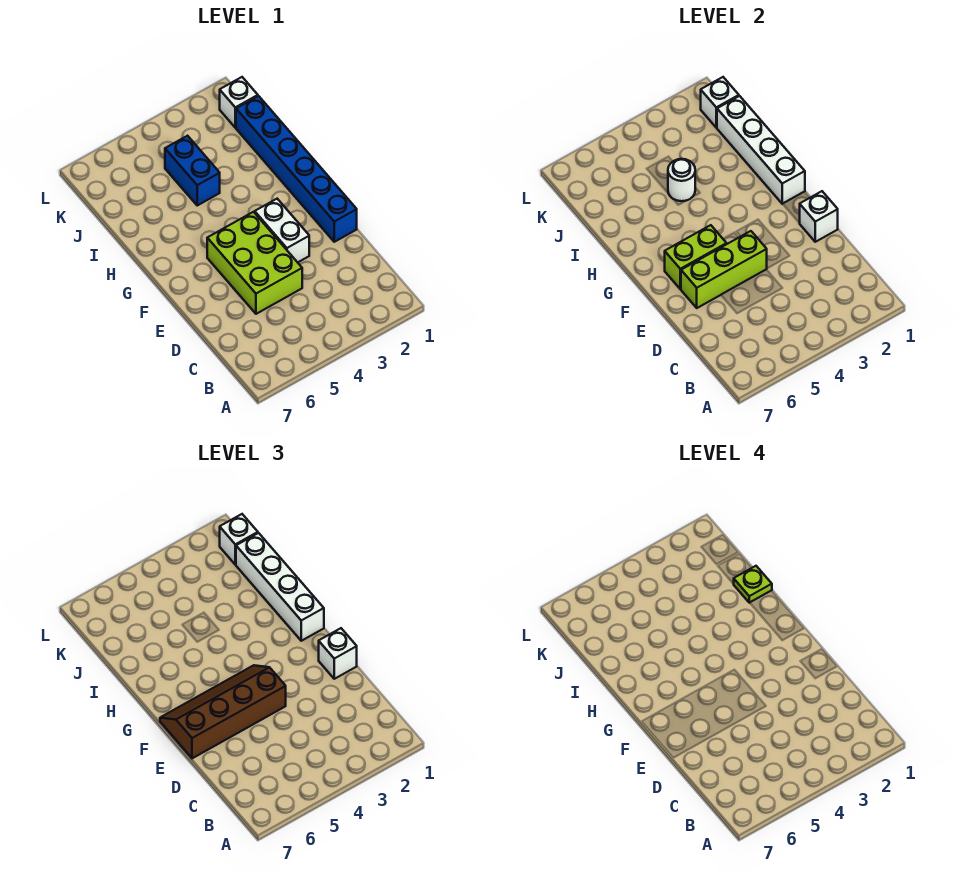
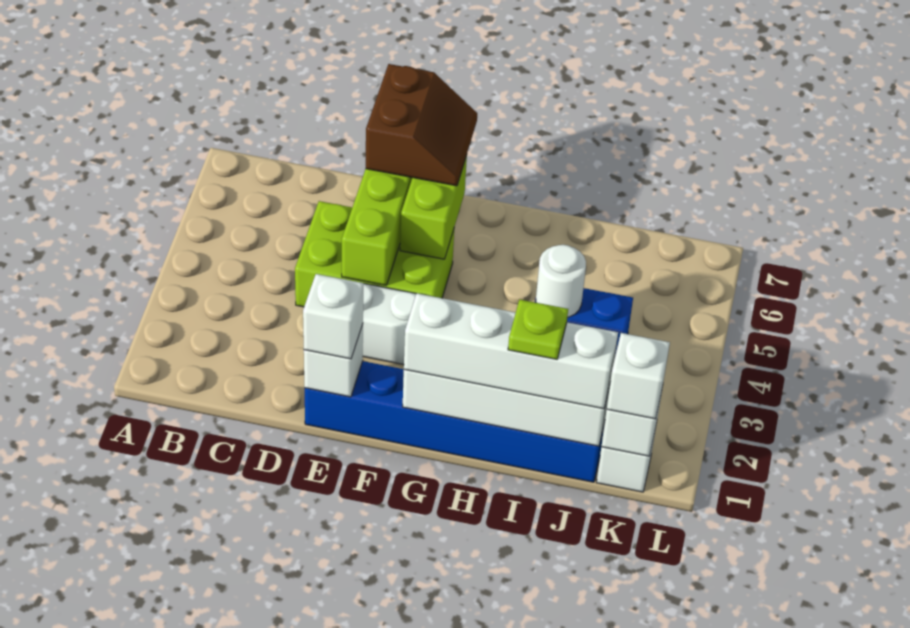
brown 2x4 slope [160,665,286,758] -> brown 2x2 slope [366,64,477,186]

